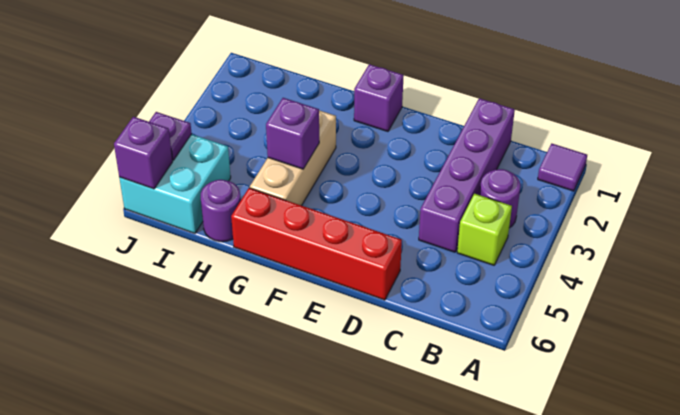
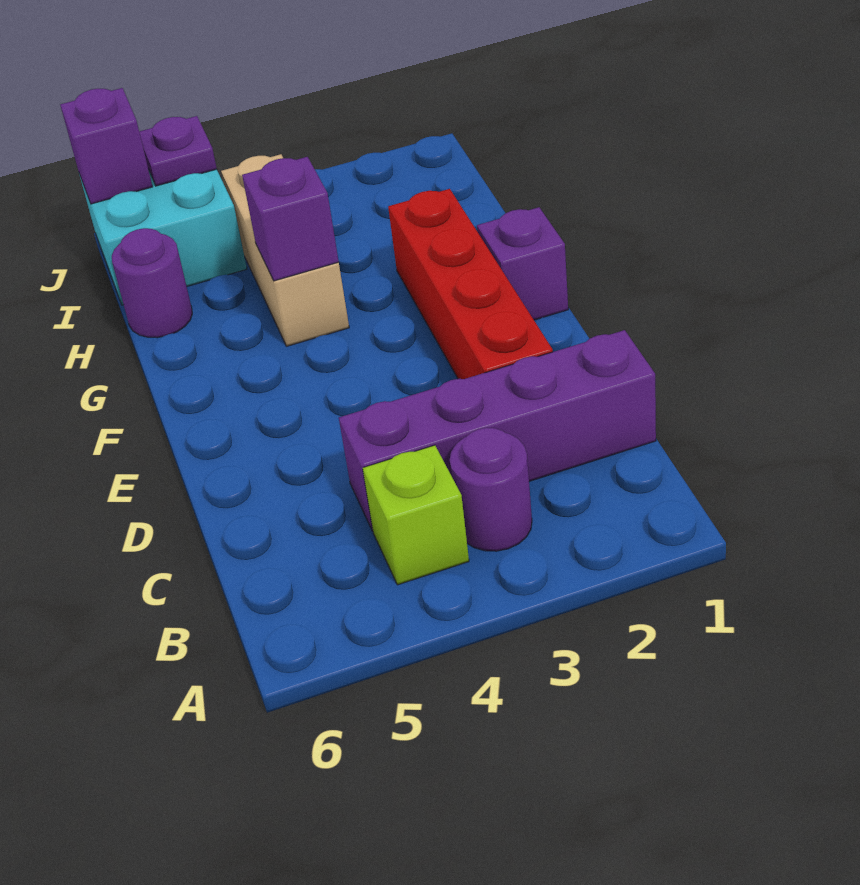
purple 1x1 tile [538,144,587,191] -> none
red 1x4 brick [231,188,402,300] -> red 1x4 brick moved to [388,189,553,379]
tan 1x3 brick [250,110,336,206] -> tan 1x3 brick turned to [221,154,349,346]

